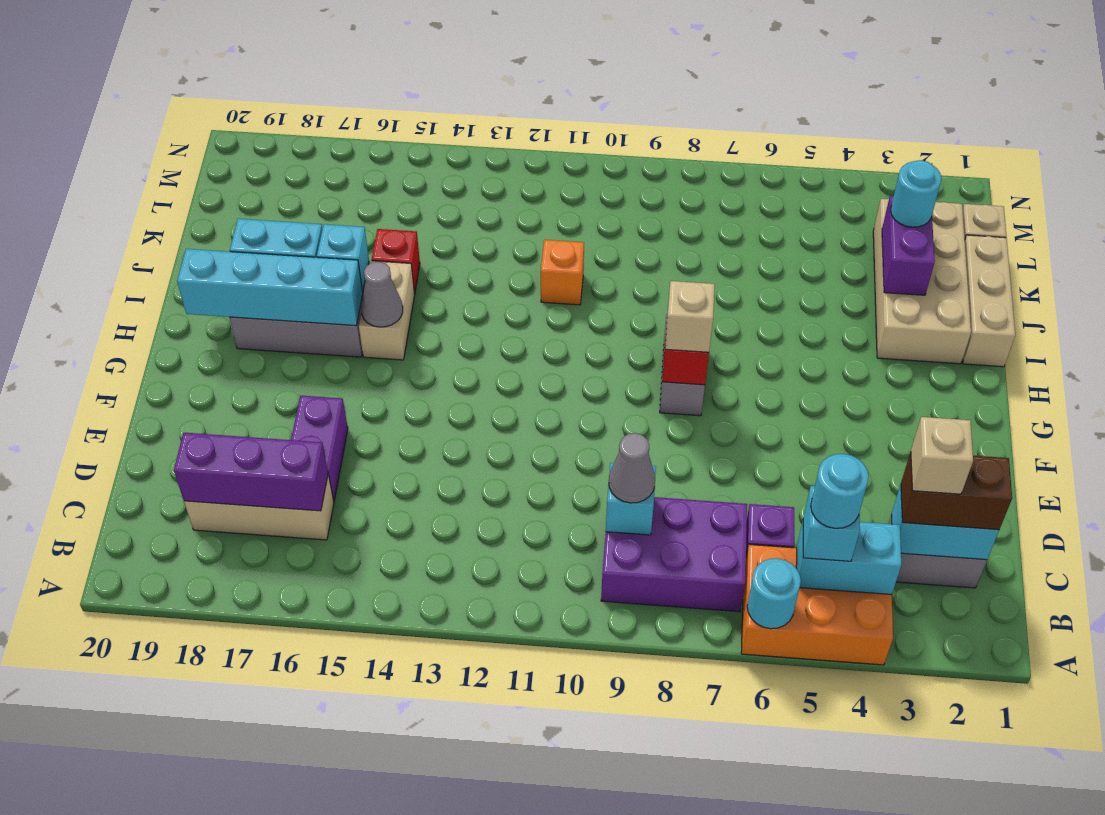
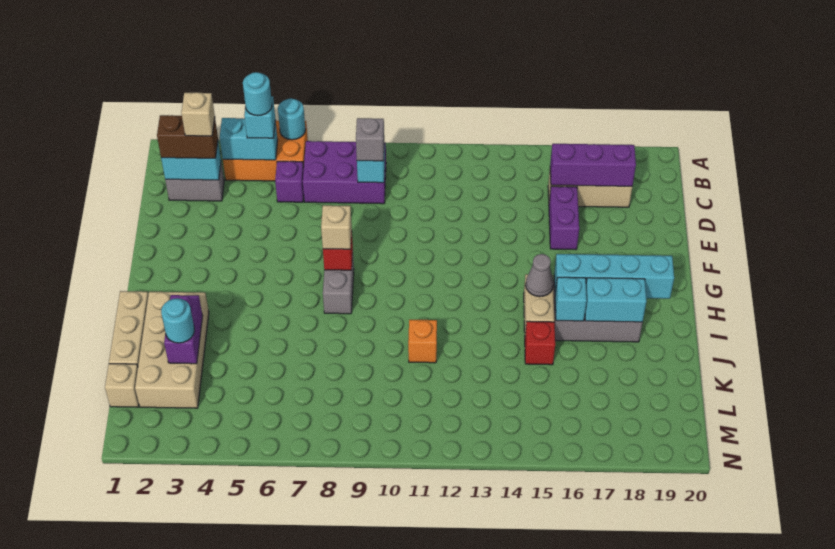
grey 1x1 cone [609,433,655,503] -> grey 1x1 brick [356,118,384,161]

